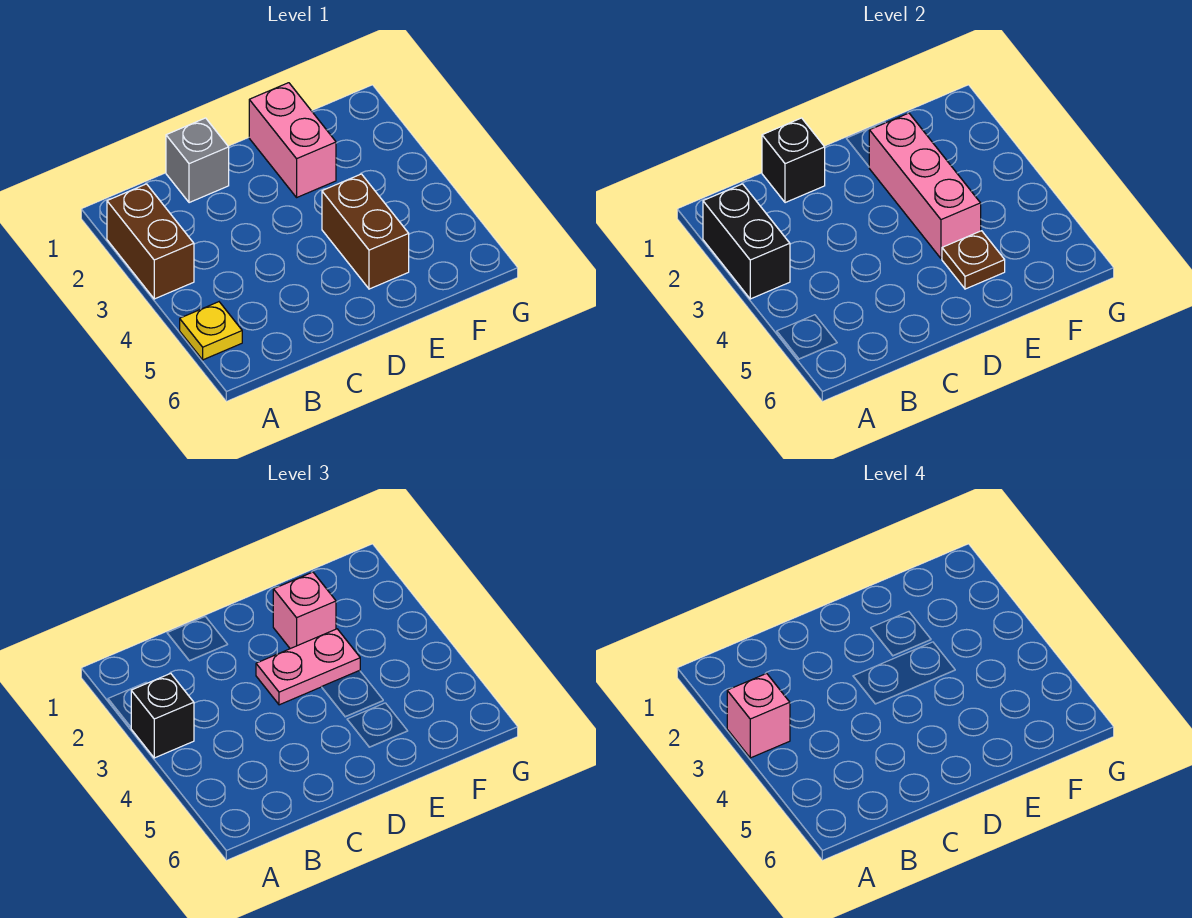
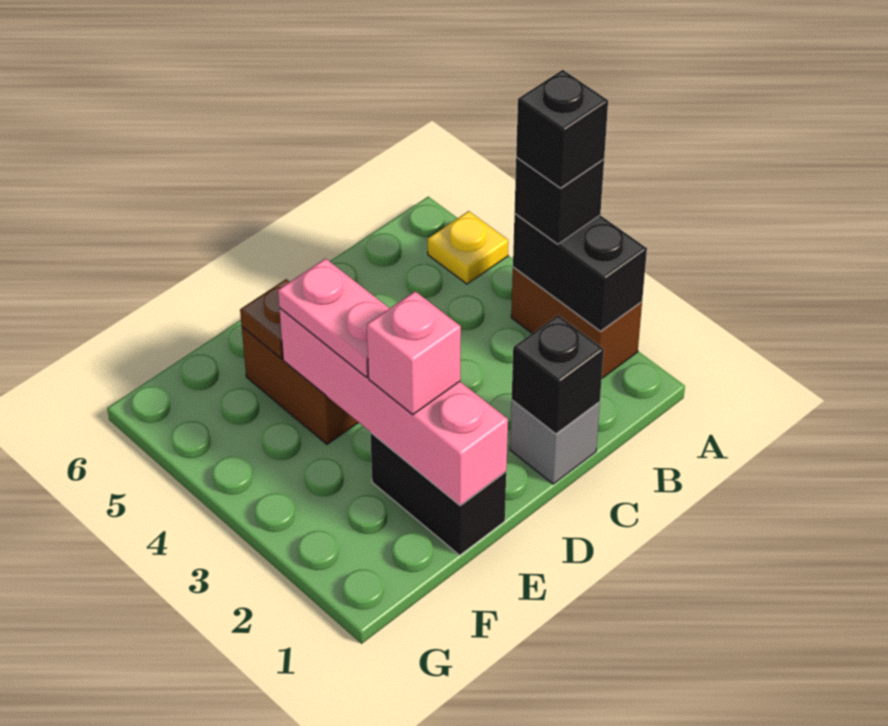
pink 1x1 brick [727,673,790,758] -> black 1x1 brick [516,70,608,188]
pink 1x2 plate [256,629,360,705] -> pink 1x2 plate turned to [278,259,390,377]
pink 1x2 brick [249,83,336,197] -> black 1x2 brick [370,433,506,555]
pink 1x3 brick [869,113,981,258] -> pink 1x4 brick [279,308,508,505]

